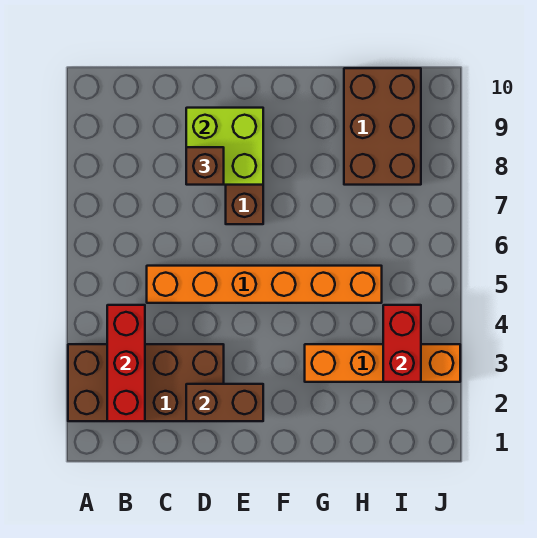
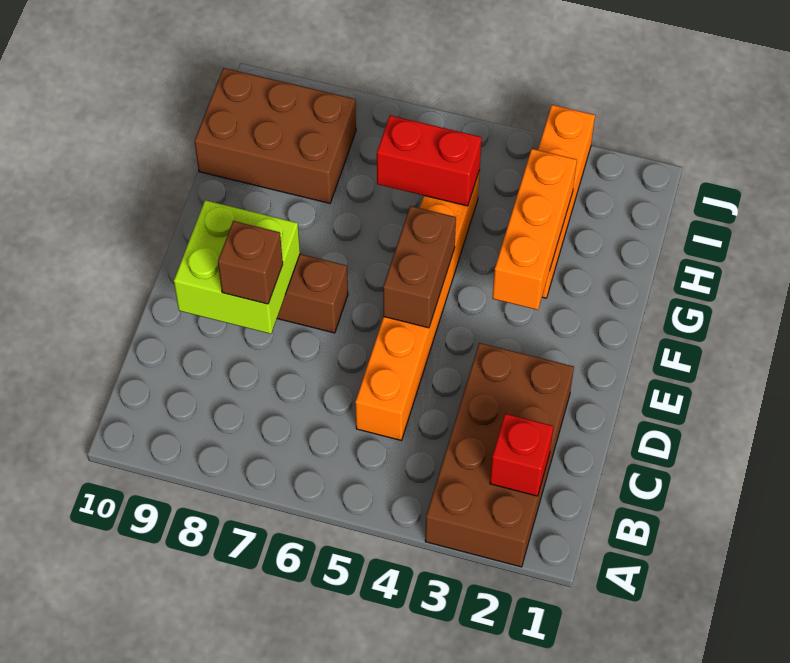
red 1x3 brick [107,305,145,421] -> red 1x1 brick [490,414,553,496]
brown 1x2 brick [186,384,263,421] -> brown 1x2 brick moved to [383,206,456,328]
none -> orange 1x3 brick [492,149,577,310]
red 1x2 brick [383,305,421,382] -> red 1x2 brick moved to [377,115,482,206]

